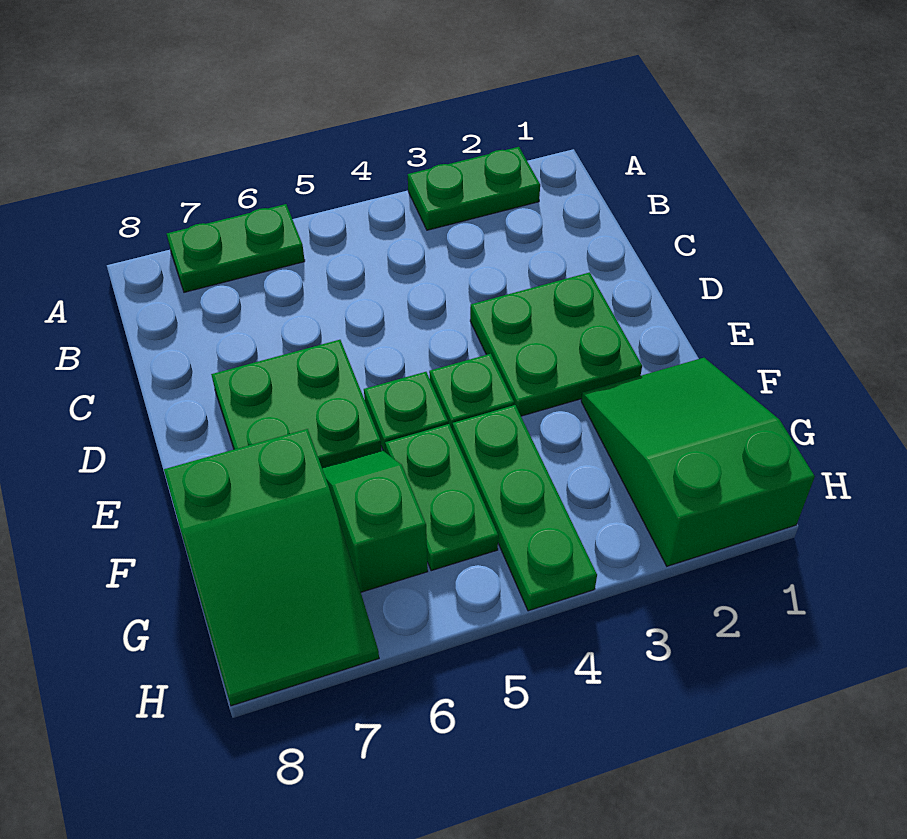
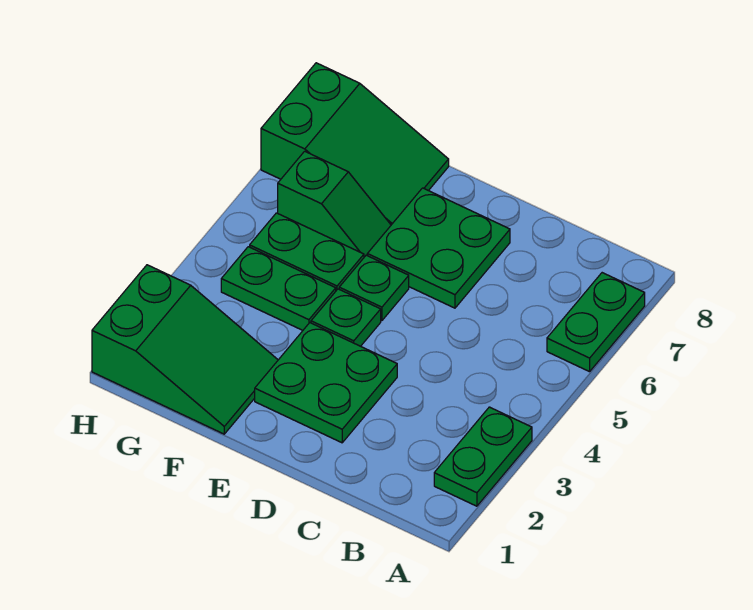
green 1x3 plate [453,405,597,611] -> green 1x2 plate [221,247,336,330]
green 2x3 slope [164,429,379,706] -> green 2x3 slope turned to [261,63,449,225]

